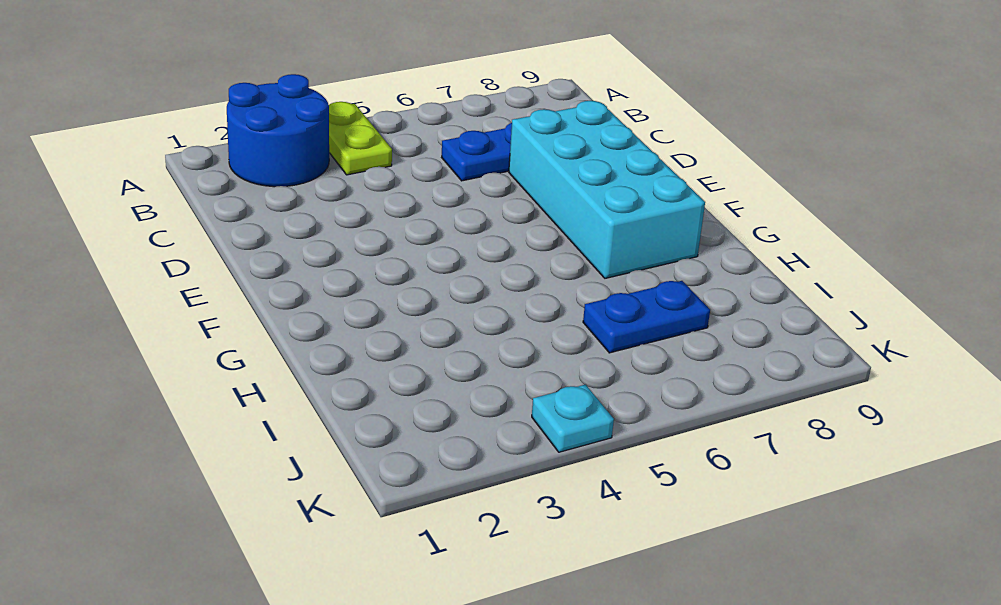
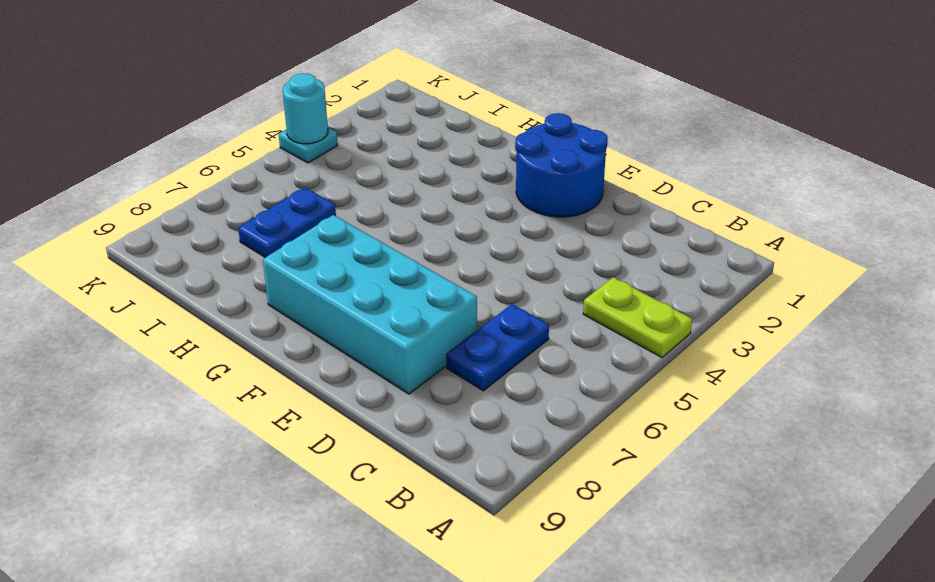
blue 2x2 round brick [227,74,329,187] -> blue 2x2 round brick moved to [515,113,608,217]
none -> cyan 1x1 round brick [283,74,328,144]

